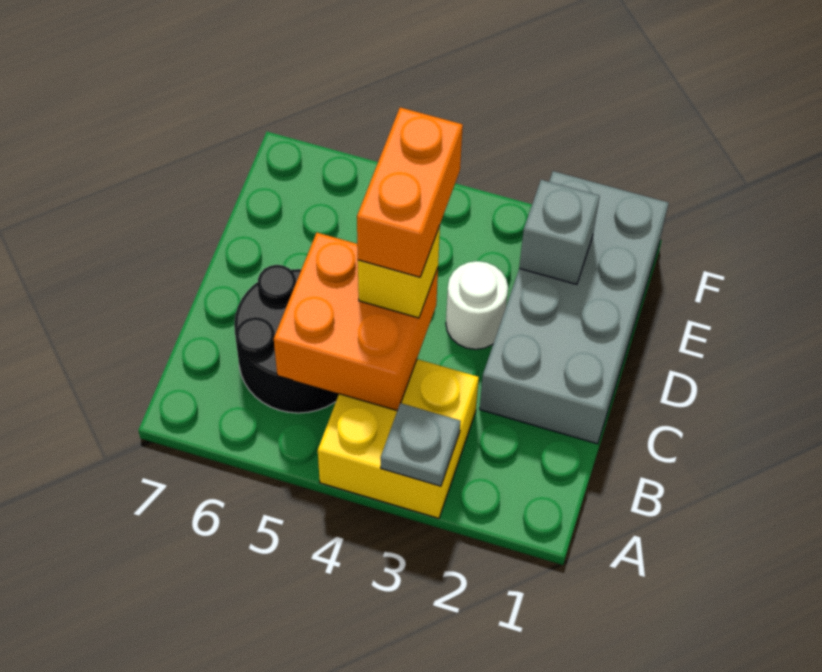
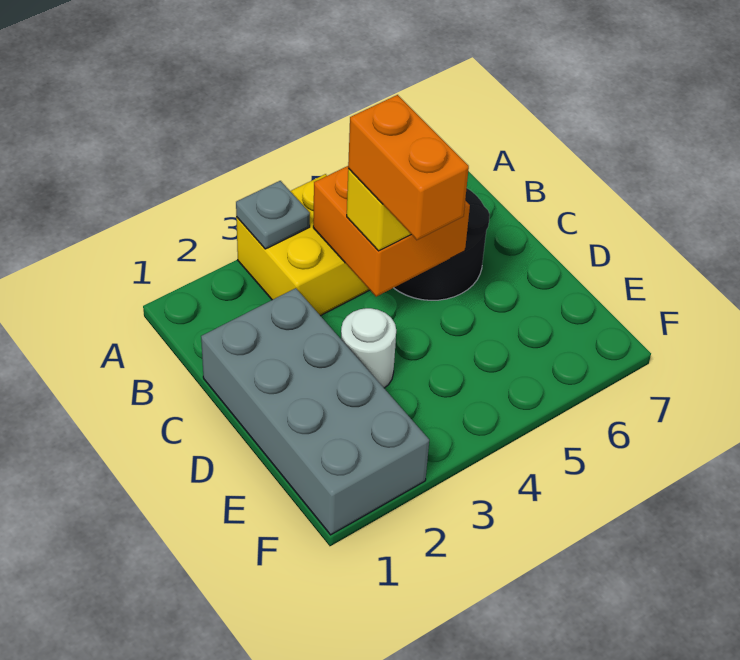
grey 1x1 brick [519,180,600,284] -> none

